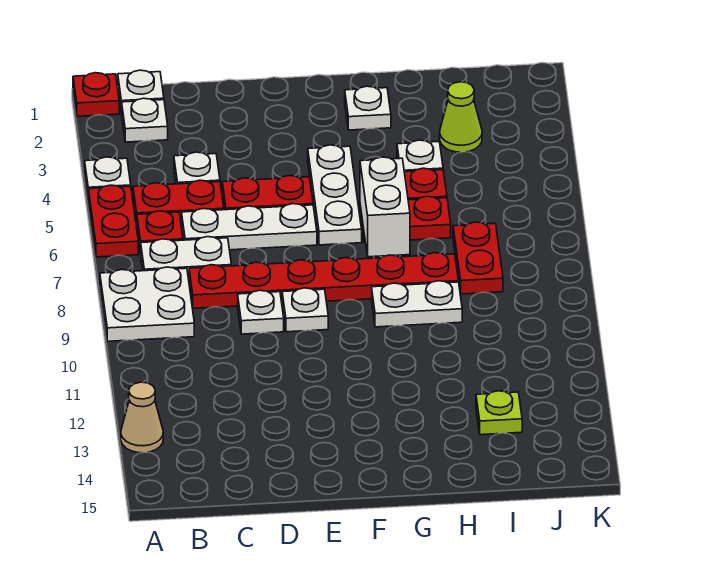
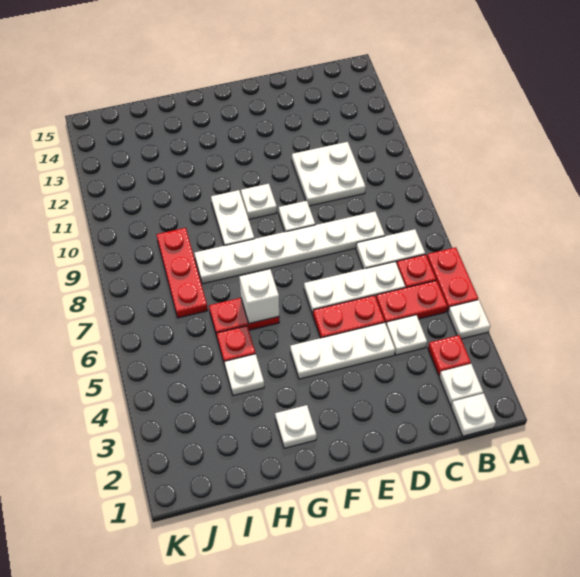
red 1x1 plate [73,73,119,116] -> red 1x1 plate moved to [428,335,471,376]
white 2x2 plate [100,267,194,341] -> white 2x2 plate moved to [292,142,366,206]
tan 1x1 cone [121,382,163,453] -> none
red 1x6 plate [189,253,458,308] -> white 1x6 plate [194,212,385,284]
white 1x1 plate [238,290,284,334] -> white 1x1 plate moved to [241,184,277,219]
white 1x3 plate [308,145,362,245] -> white 1x3 plate turned to [290,323,395,379]
white 1x2 brick [360,157,410,257] -> white 1x1 brick [239,269,279,324]
white 1x2 plate [372,281,462,327] -> white 1x2 plate turned to [211,190,254,246]
lime 1x1 cone [440,82,482,152] -> none
red 1x2 plate [453,222,503,294] -> red 1x3 plate [156,228,208,318]
lime 1x1 plate [476,391,522,435] -> none

